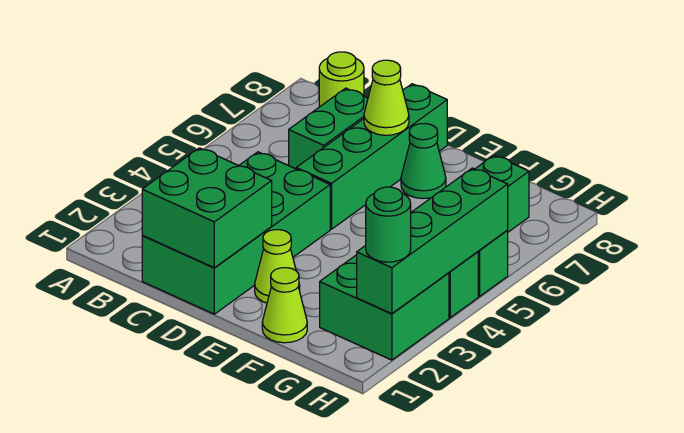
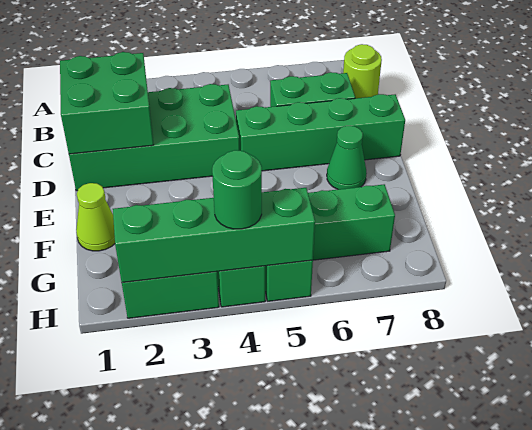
lime 1x1 cone [364,60,409,135] -> none
lime 1x1 cone [255,230,300,303] -> none
green 1x1 round brick [366,187,411,262] -> green 1x1 round brick moved to [212,150,262,229]

